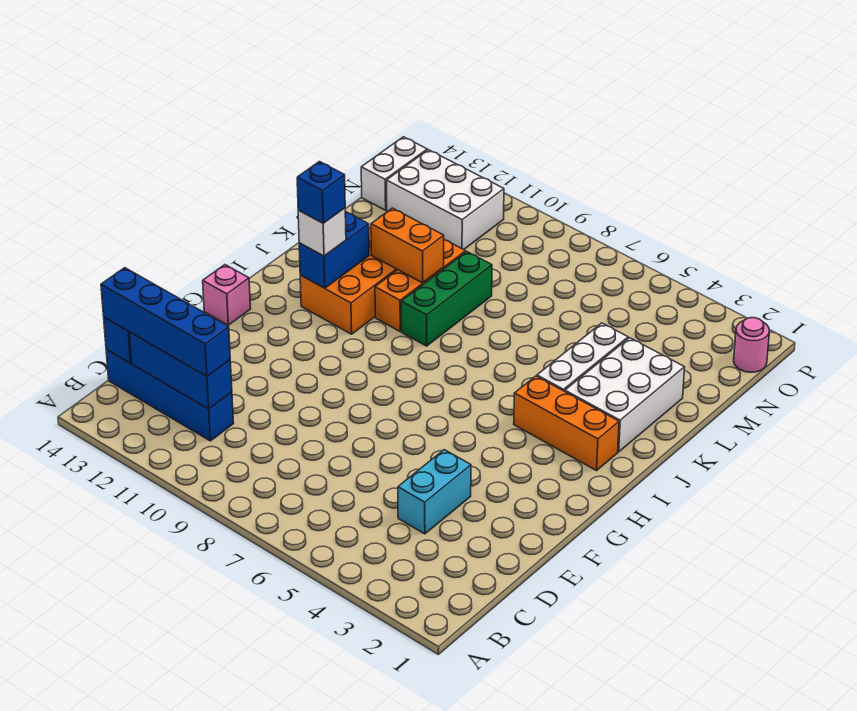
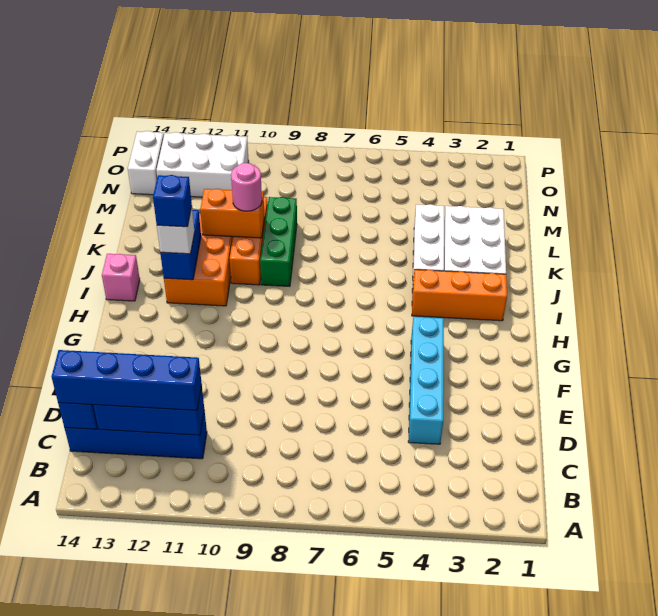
cyan 1x2 brick [398,450,471,534] -> cyan 1x4 brick [408,317,444,444]
pink 1x1 brick [203,265,250,325] -> pink 1x1 brick moved to [102,254,140,301]
pink 1x1 round brick [734,318,769,372] -> pink 1x1 round brick moved to [231,163,262,211]

